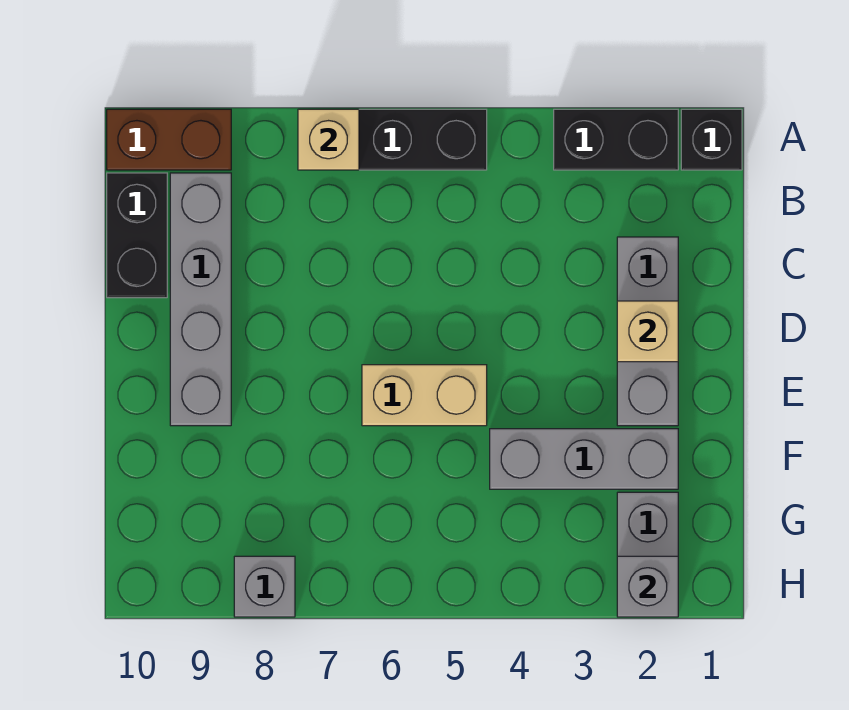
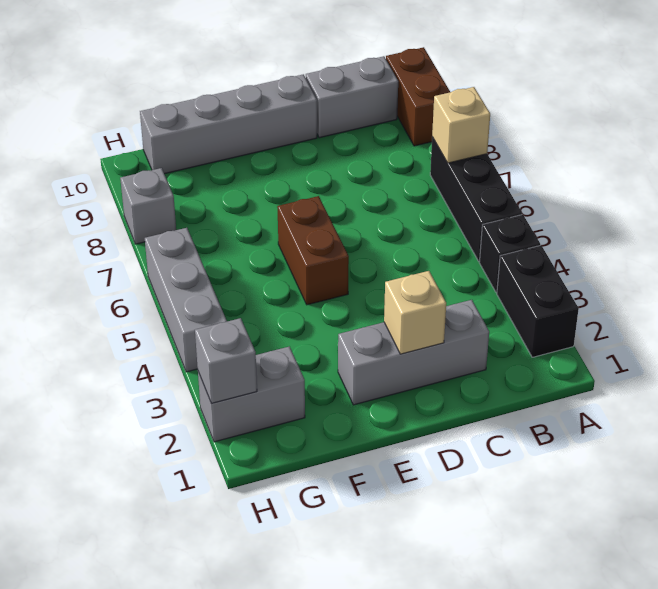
black 1x1 brick [681,109,742,170] -> black 1x1 brick moved to [479,215,540,292]
grey 1x4 brick [170,173,231,426] -> grey 1x4 brick moved to [140,74,317,174]
black 1x2 brick [107,173,167,298] -> grey 1x2 brick [306,56,398,138]
tan 1x2 brick [362,365,487,426] -> brown 1x2 brick [277,196,349,305]
grey 1x3 brick [490,429,678,489] -> grey 1x3 brick moved to [145,228,227,372]

